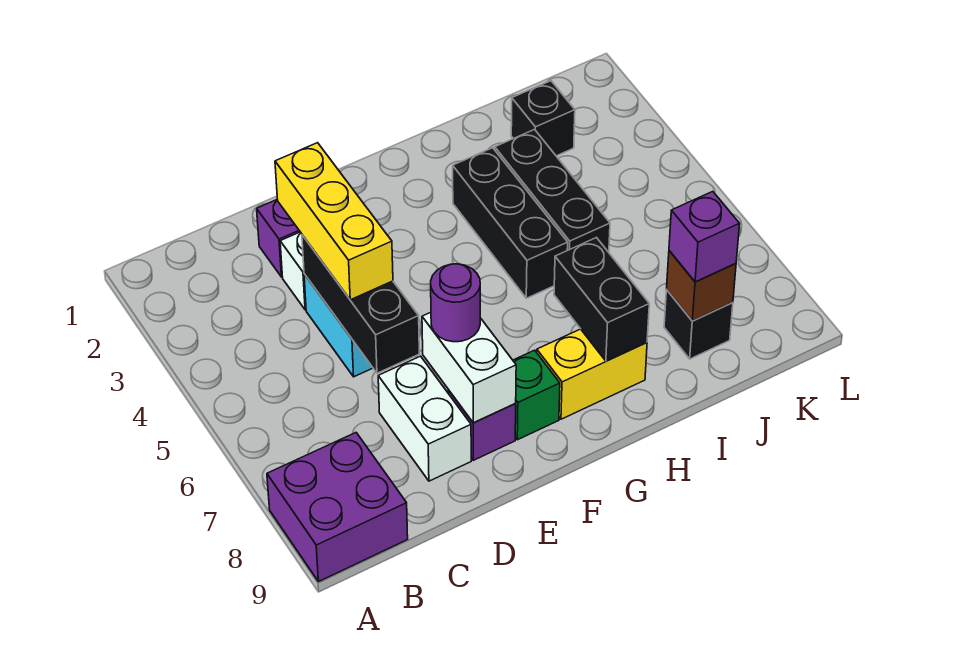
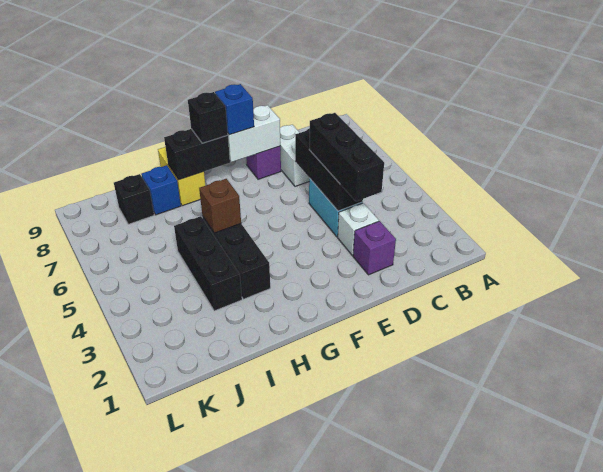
purple 2x2 brick [267,433,408,582] -> none
yellow 1x3 brick [275,143,393,300] -> black 1x3 brick [309,113,384,201]
white 1x2 brick [422,312,516,423] -> white 1x2 brick turned to [228,105,280,162]
purple 1x1 round brick [431,264,480,342] -> none
green 1x1 brick [513,350,560,440] -> none
none -> blue 1x1 brick [215,84,254,135]
yellow 1x2 brick [537,329,647,419] -> yellow 1x2 brick turned to [158,147,206,206]
black 1x2 brick [554,238,649,361] -> black 1x2 brick turned to [164,129,230,180]
none -> blue 1x1 brick [141,165,181,215]
black 1x1 brick [511,81,575,156] -> black 1x1 brick moved to [188,92,228,143]
brown 1x1 brick [667,251,736,321] -> brown 1x1 brick moved to [199,179,241,233]
purple 1x1 brick [669,191,740,282] -> none

